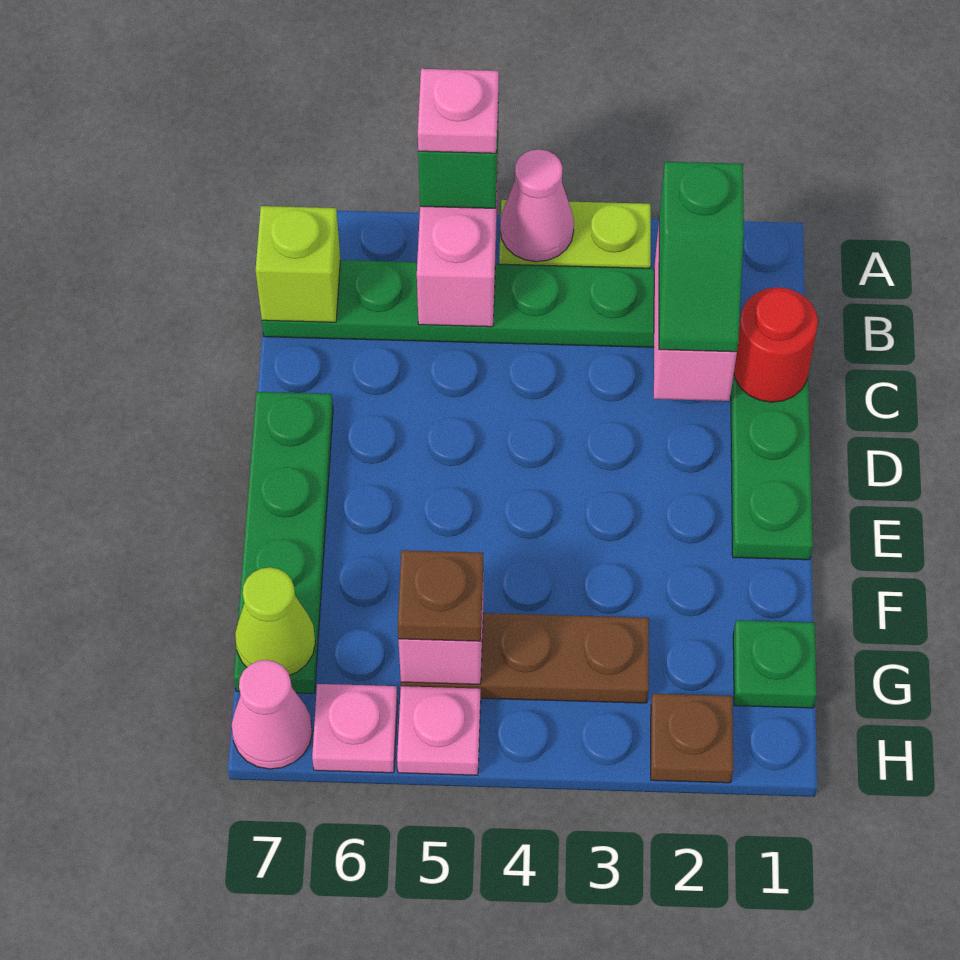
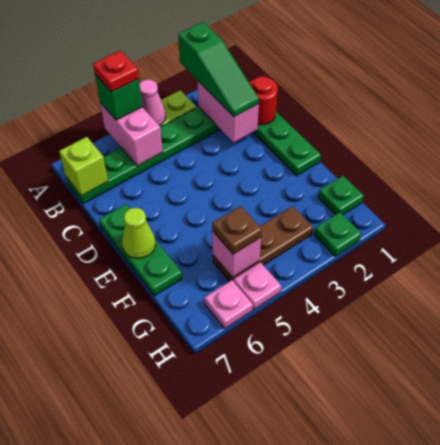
pink 1x1 plate [418,69,499,153] -> red 1x1 plate [93,51,139,92]
green 1x2 slope [659,162,744,352] -> green 1x3 slope [178,22,259,117]
green 1x4 plate [234,392,333,693] -> green 1x3 plate [99,204,182,296]
lime 1x1 cone [235,567,315,675] -> lime 1x1 cone moved to [122,208,156,258]
brown 1x1 plate [651,694,733,783] -> green 1x1 plate [314,212,361,256]
pink 1x1 cone [232,660,312,769] -> none

